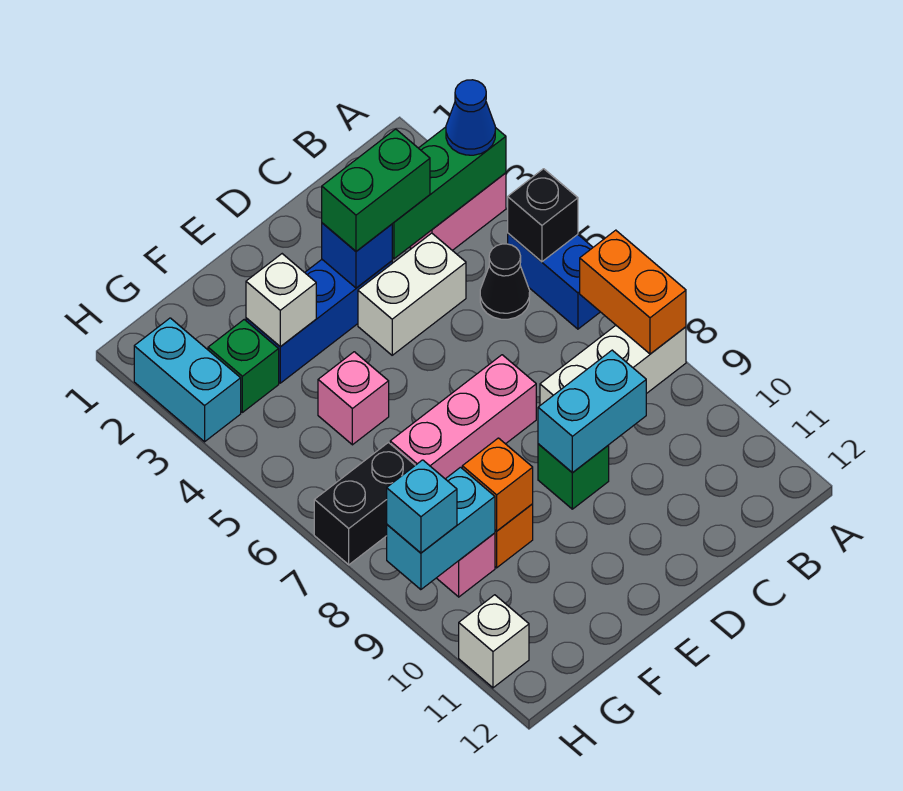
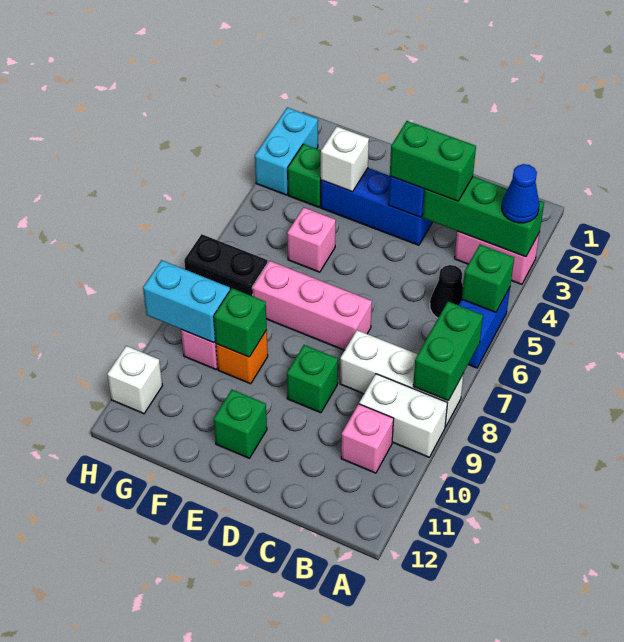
black 1x1 brick [508,169,578,262] -> green 1x1 brick [462,245,514,312]
orange 1x2 brick [580,230,686,354] -> green 1x2 brick [413,301,483,401]
none -> pink 1x1 brick [341,404,394,473]
white 1x2 brick [358,233,466,355] -> white 1x2 brick moved to [359,374,447,457]
cyan 1x2 brick [538,350,646,472] -> none
none -> green 1x1 brick [214,390,267,458]
orange 1x1 brick [462,438,533,531] -> green 1x1 brick [214,288,267,357]
cyan 1x1 brick [387,460,457,553] -> none

